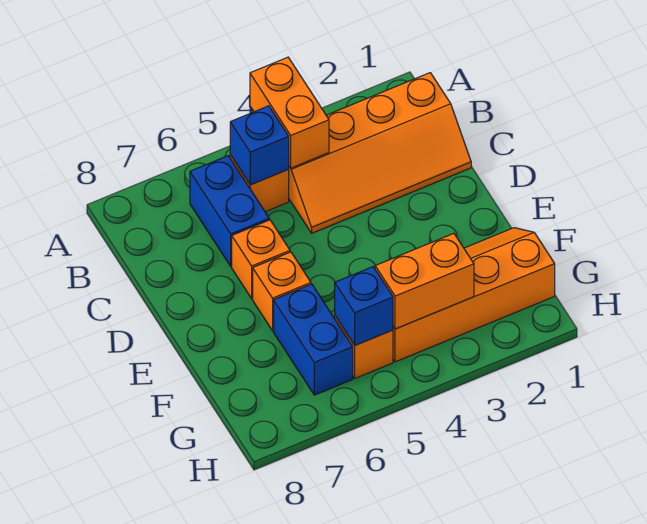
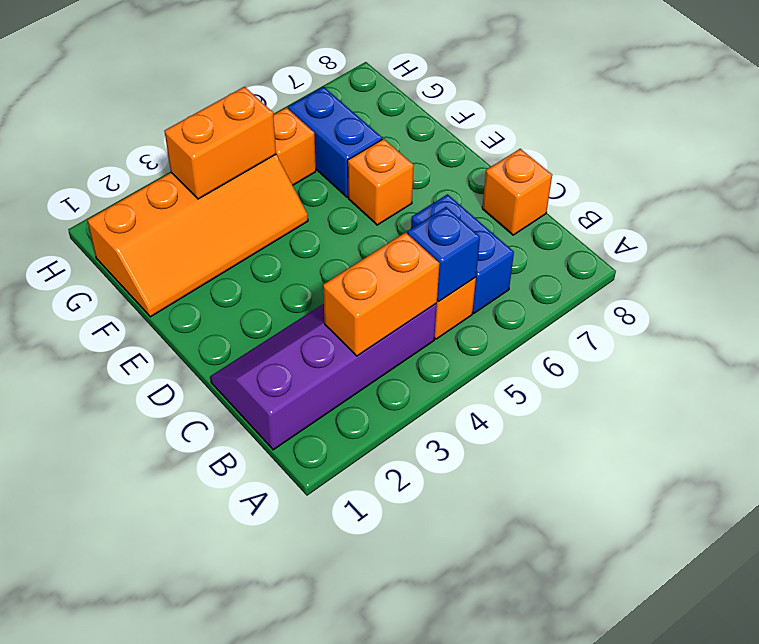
orange 1x2 brick [250,57,329,168] -> orange 1x2 brick turned to [323,232,440,356]
orange 2x4 slope [288,73,471,233] -> purple 2x4 slope [210,303,437,450]
orange 1x1 brick [232,220,290,299] -> orange 1x1 brick moved to [482,149,552,235]
blue 1x1 brick [335,267,393,345] -> none

